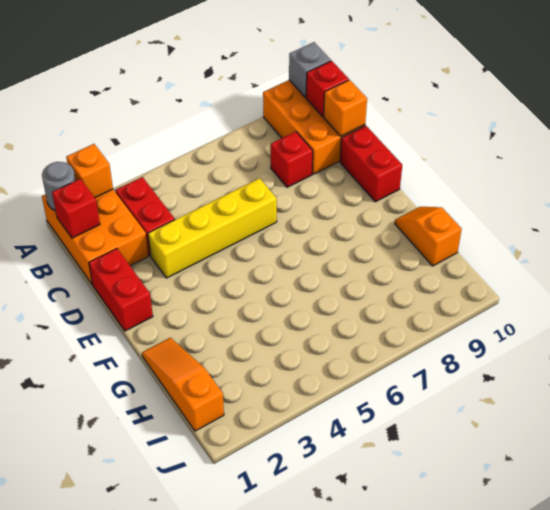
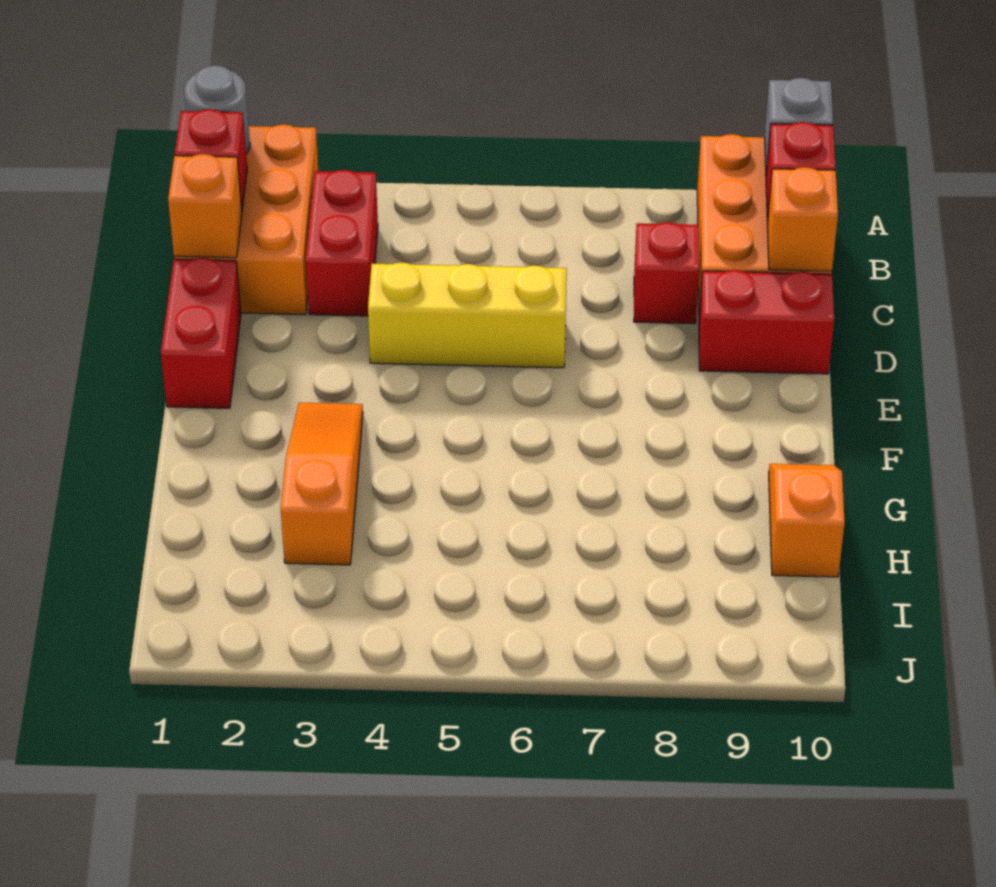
orange 1x1 brick [66,144,113,198] -> orange 1x1 brick moved to [168,154,242,258]
yellow 1x4 brick [148,178,277,278] -> yellow 1x3 brick [368,263,567,368]
red 1x2 brick [340,126,402,202] -> red 1x2 brick turned to [699,270,834,374]
orange 1x3 slope [142,338,224,431] -> orange 1x3 slope moved to [281,403,363,565]

